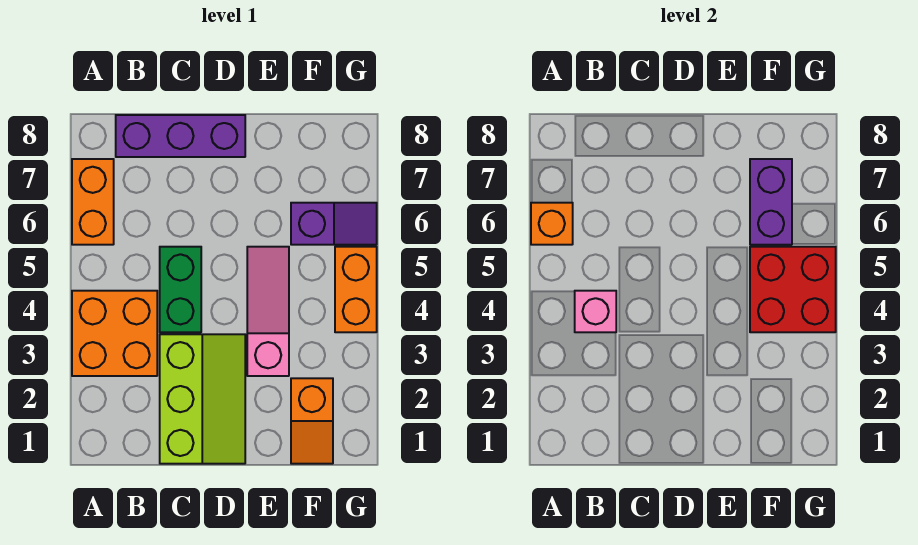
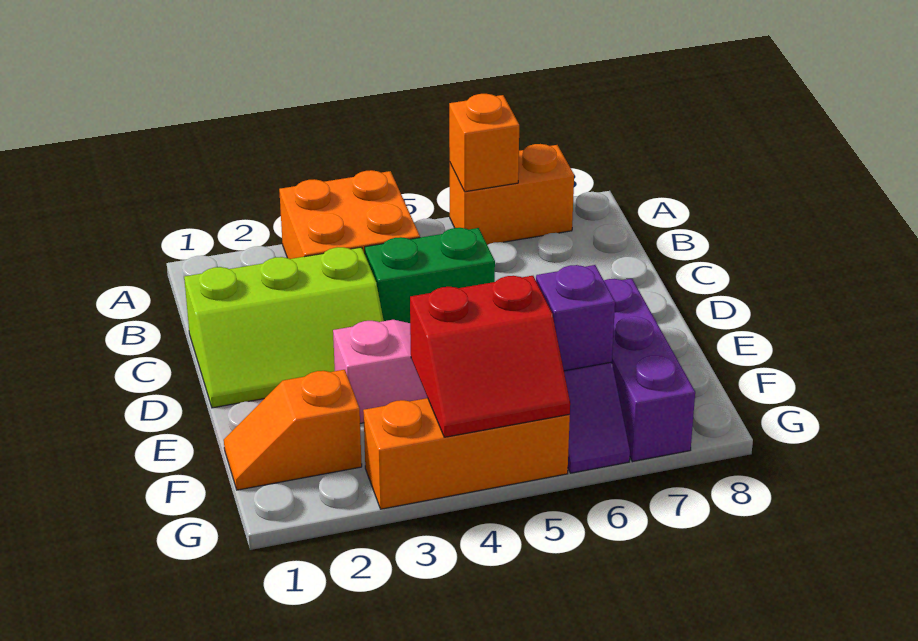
pink 1x1 brick [575,291,616,332] -> none
purple 1x3 brick [116,115,245,157] -> purple 1x3 brick moved to [604,279,695,462]
red 2x2 brick [750,247,836,332] -> red 2x2 slope [410,276,570,437]
purple 1x2 brick [750,159,792,245] -> purple 1x1 brick [536,265,615,371]
orange 1x2 brick [335,247,377,332] -> orange 1x3 brick [363,398,570,509]

